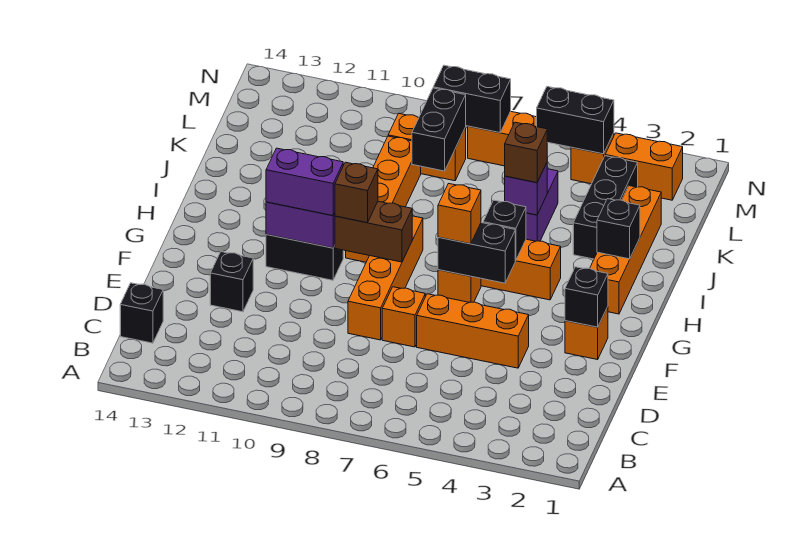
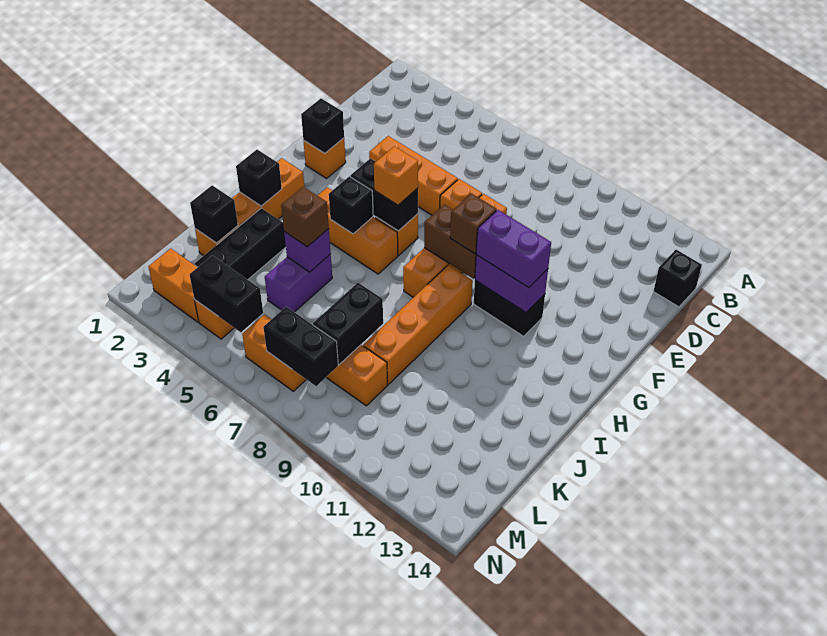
black 1x1 brick [210,252,253,312] -> black 1x1 brick moved to [190,185,238,243]

